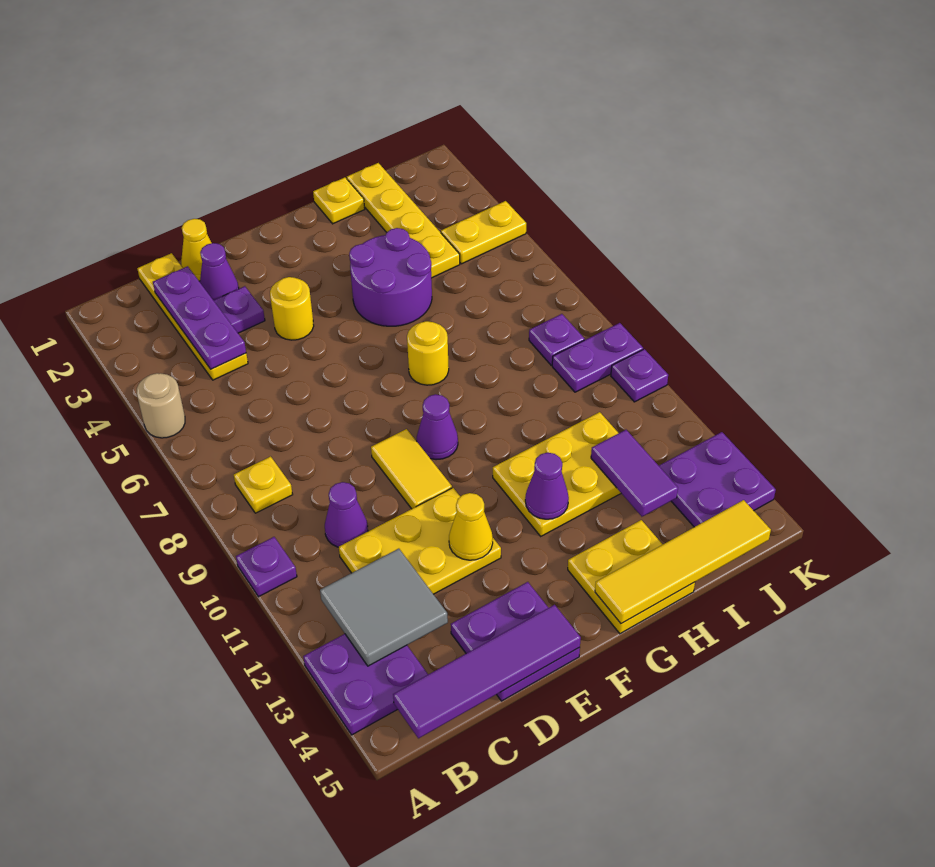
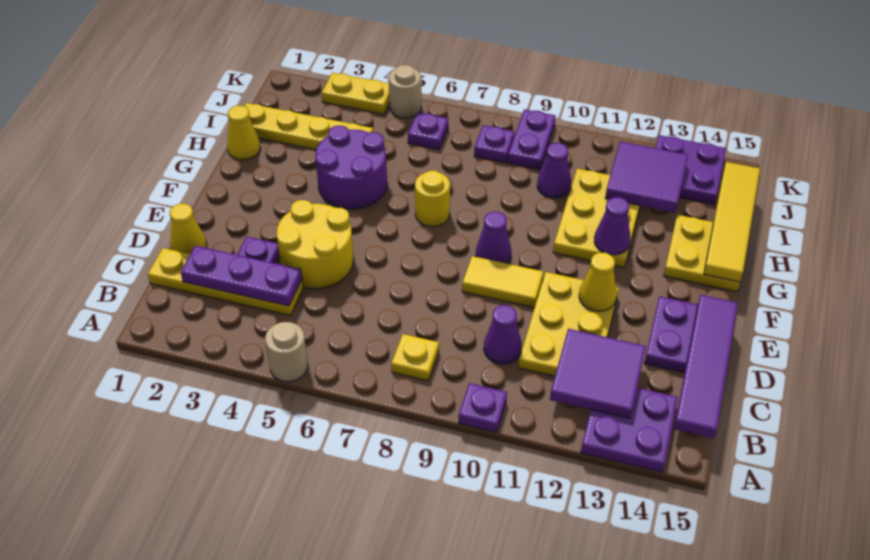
grey 2x2 tile [320,549,448,666] -> purple 2x2 tile [550,329,646,419]
purple 1x1 cone [200,243,239,300] -> purple 1x1 cone moved to [537,143,571,198]
yellow 1x1 round brick [270,277,314,340] -> yellow 2x2 round brick [276,200,354,288]
yellow 1x1 plate [313,177,365,224] -> yellow 1x1 cone [227,106,260,160]
purple 1x2 tile [591,430,678,517] -> purple 2x2 tile [605,141,688,213]
yellow 1x2 plate [441,201,526,264] -> yellow 1x2 plate turned to [322,73,390,114]
none -> tan 1x1 round brick [389,65,421,118]
purple 1x1 plate [611,349,668,402] -> purple 1x1 plate moved to [408,112,448,150]

